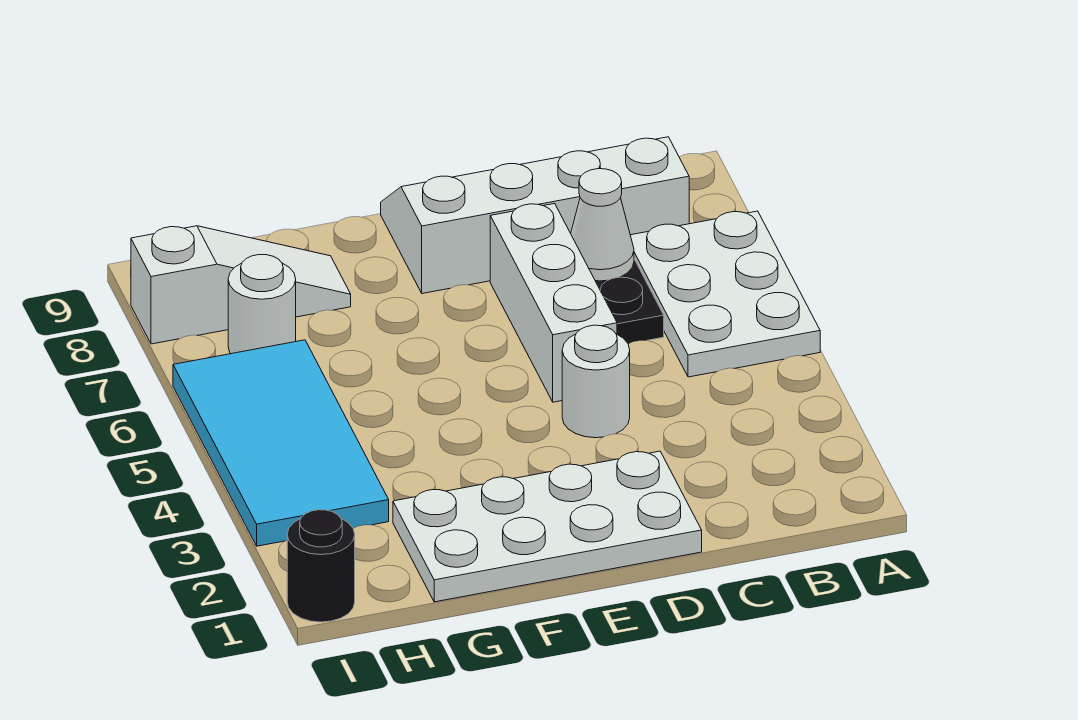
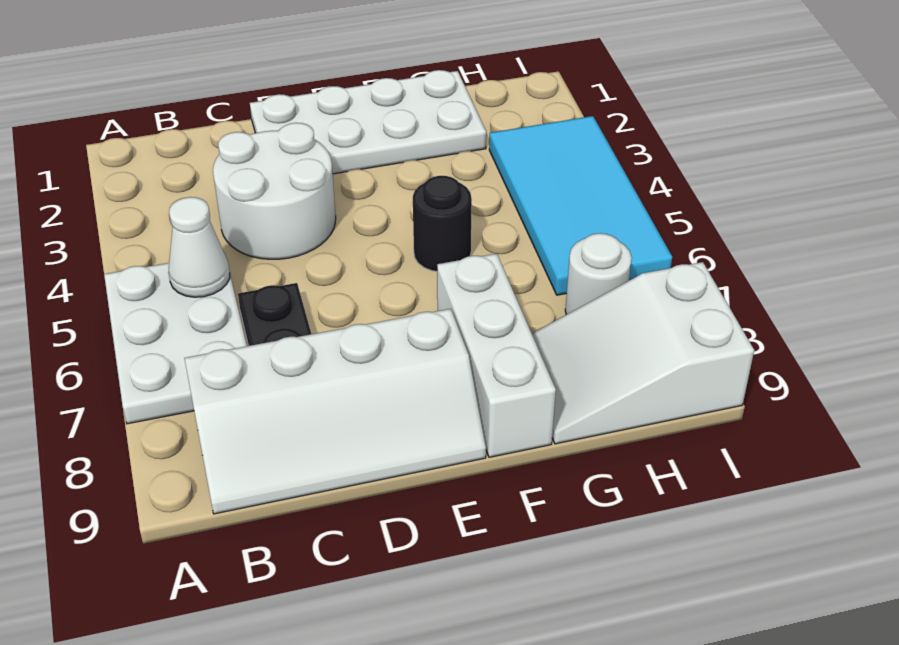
white 1x1 cone [571,169,634,281] -> white 1x1 cone moved to [168,197,230,297]
white 1x1 round brick [562,325,630,438] -> white 2x2 round brick [213,123,336,259]
white 1x3 brick [490,204,617,402] -> white 1x3 brick moved to [437,254,556,457]
white 1x3 slope [131,226,351,344] -> white 2x3 slope [532,262,754,444]
black 1x1 round brick [287,510,355,622] -> black 1x1 round brick moved to [413,176,472,271]

